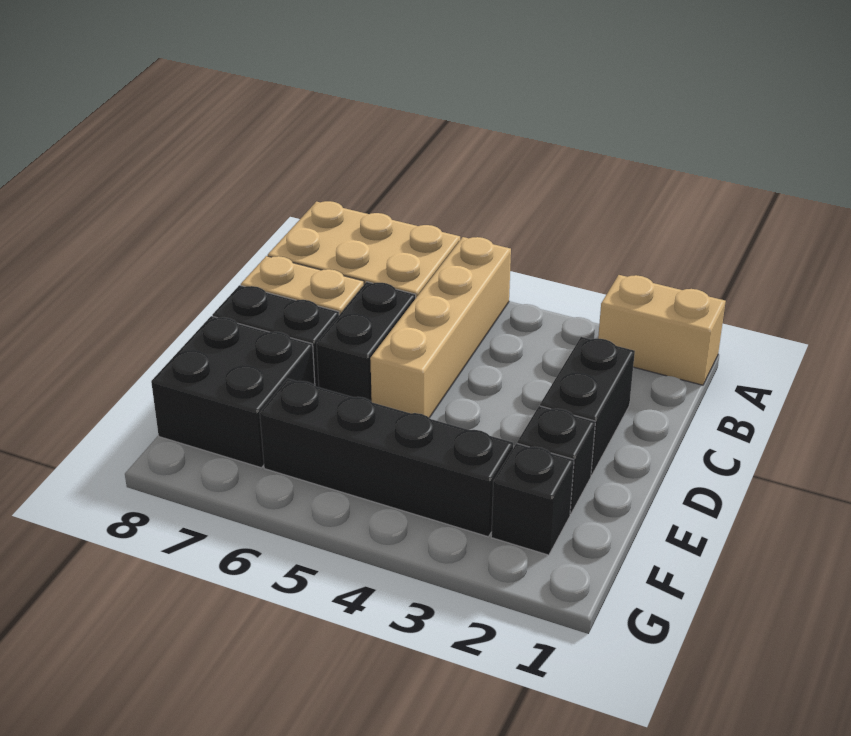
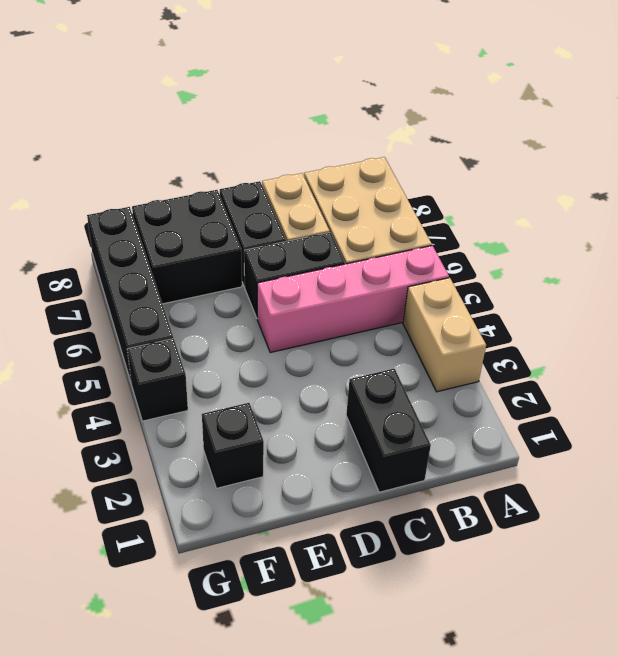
tan 1x2 brick [598,275,726,385] -> tan 1x2 brick moved to [403,278,486,392]
tan 1x4 brick [370,237,511,418] -> pink 1x4 brick [257,246,449,352]
black 1x2 brick [540,337,635,475] -> black 1x2 brick turned to [346,369,431,492]
black 1x1 brick [517,406,595,514] -> black 1x1 brick moved to [127,338,188,421]
black 1x4 brick [260,379,513,537] -> black 1x4 brick moved to [87,207,173,382]

